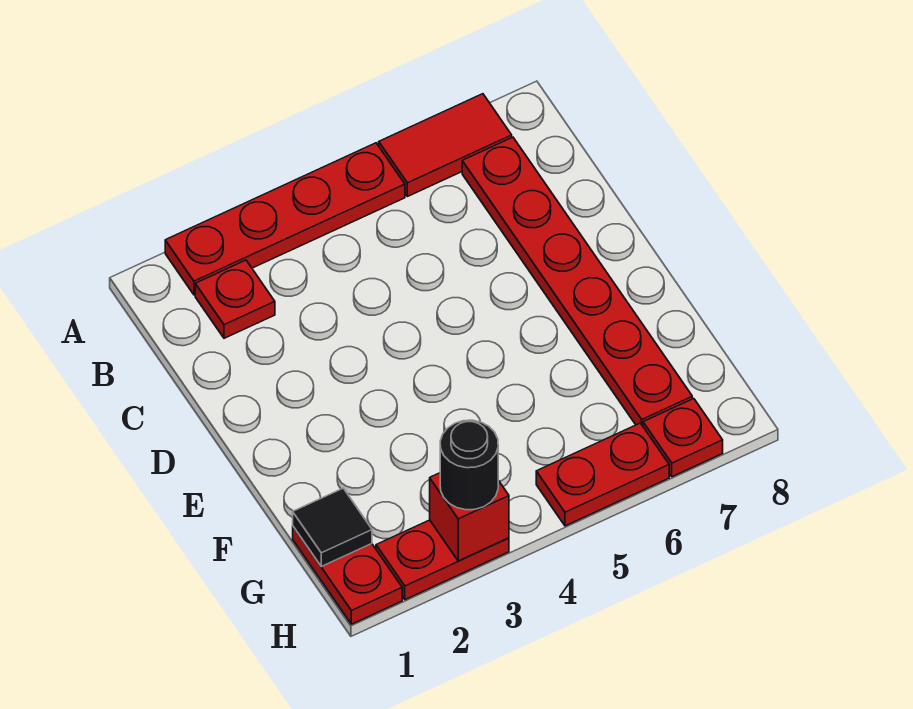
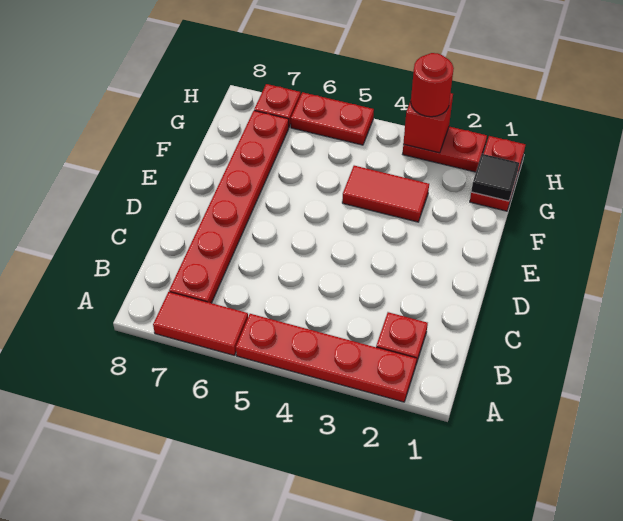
none -> red 1x2 tile [342,166,429,222]
black 1x1 round brick [440,420,498,510] -> red 1x1 round brick [411,53,454,117]

